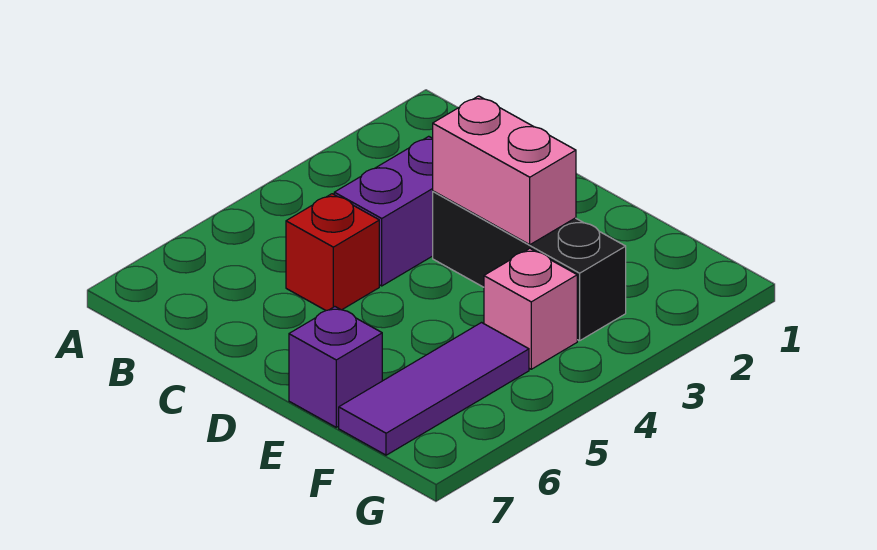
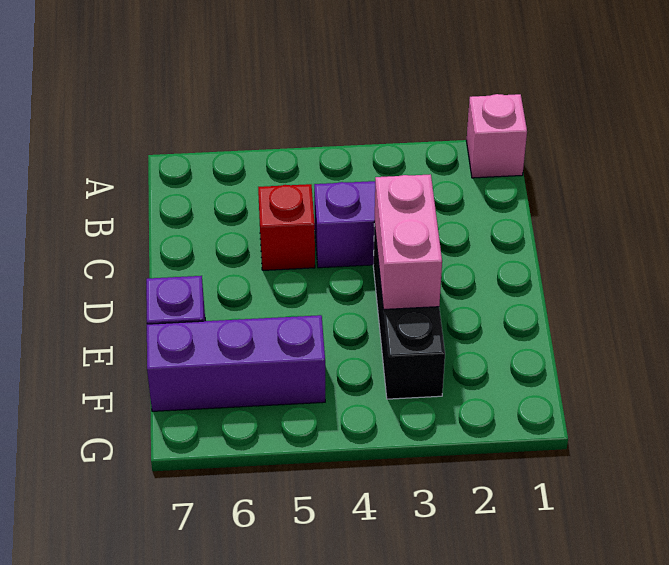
pink 1x1 brick [484,249,577,369] -> pink 1x1 brick moved to [467,94,527,178]
purple 1x3 tile [339,323,529,455] -> purple 1x3 brick [147,315,325,411]

